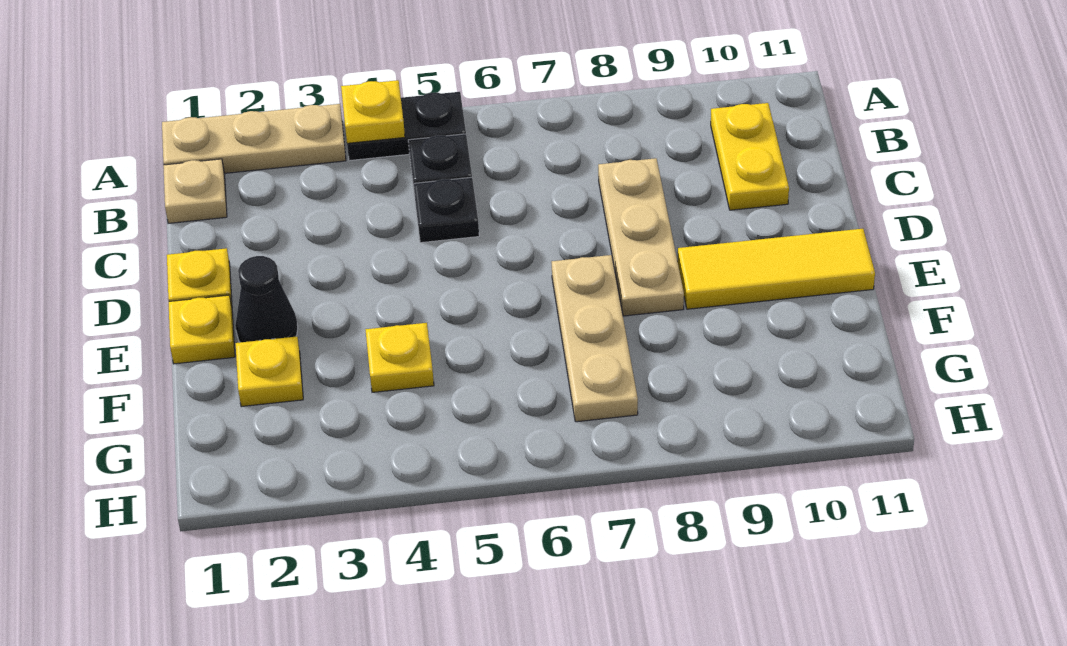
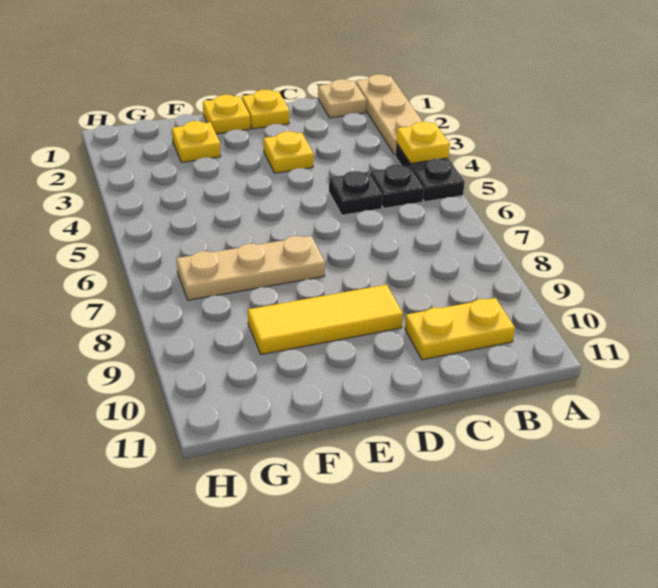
tan 1x3 plate [598,158,684,316] -> none
black 1x1 cone [235,256,298,342] -> none
yellow 1x3 tile [678,229,875,309] -> yellow 1x3 tile turned to [248,285,403,355]
yellow 1x1 plate [365,323,434,392] -> yellow 1x1 plate moved to [264,131,314,173]

